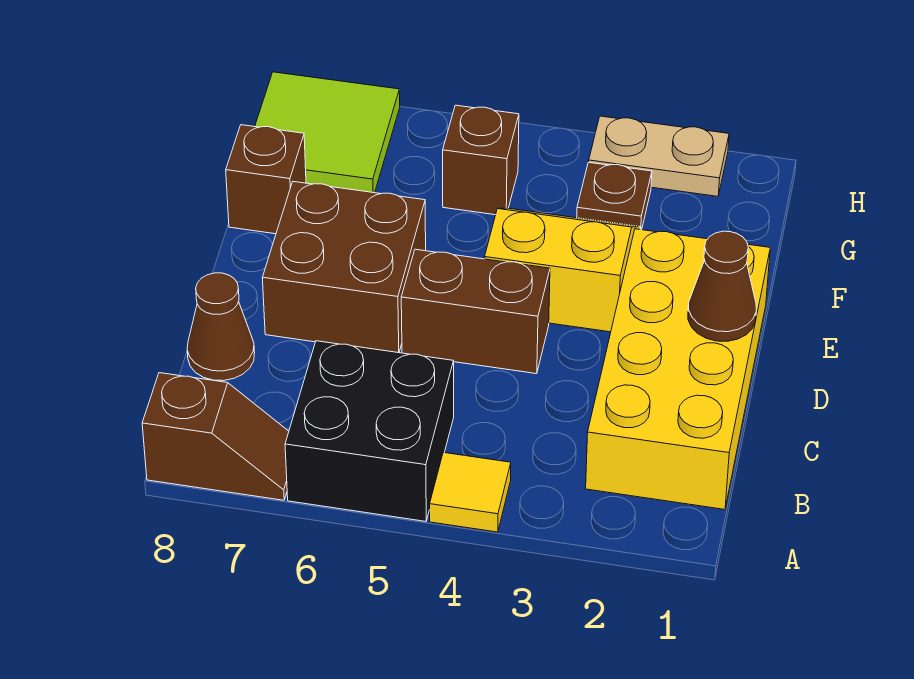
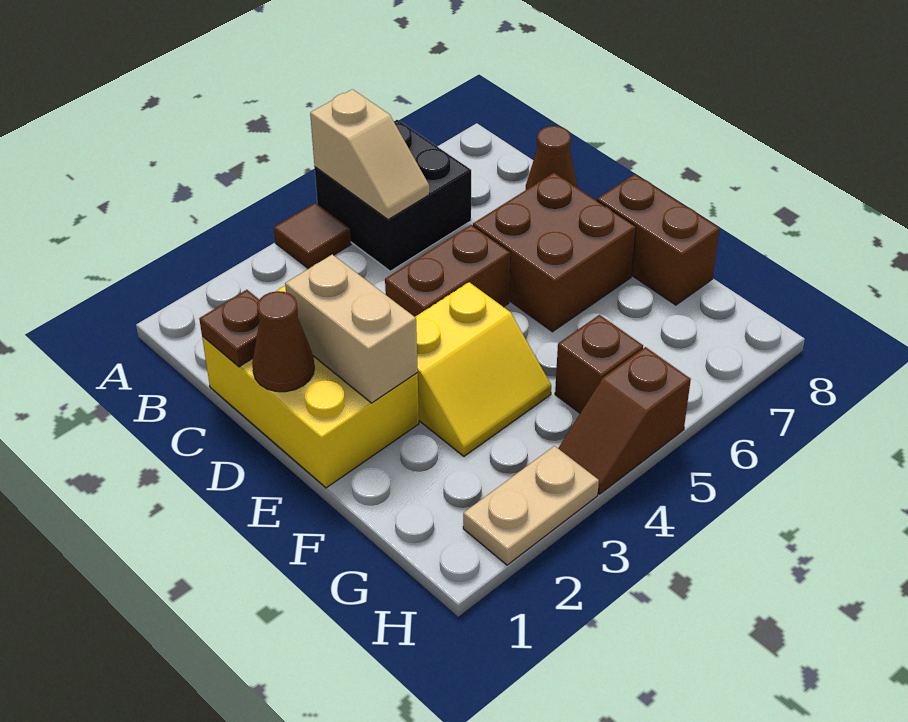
yellow 1x1 tile [430,452,511,532] -> brown 1x1 tile [274,203,351,269]
none -> tan 1x2 slope [310,89,429,220]
brown 1x2 slope [142,373,289,500] -> brown 1x2 slope moved to [558,347,691,494]
yellow 2x4 brick [586,229,770,510] -> yellow 2x3 brick [202,286,419,488]
none -> tan 1x2 brick [285,254,418,403]
brown 1x1 brick [226,125,306,234] -> brown 1x2 brick [597,174,720,305]
brown 1x1 plate [577,162,652,230] -> brown 1x1 plate moved to [199,290,259,367]
lime 2x2 tile [255,72,400,193] -> none

